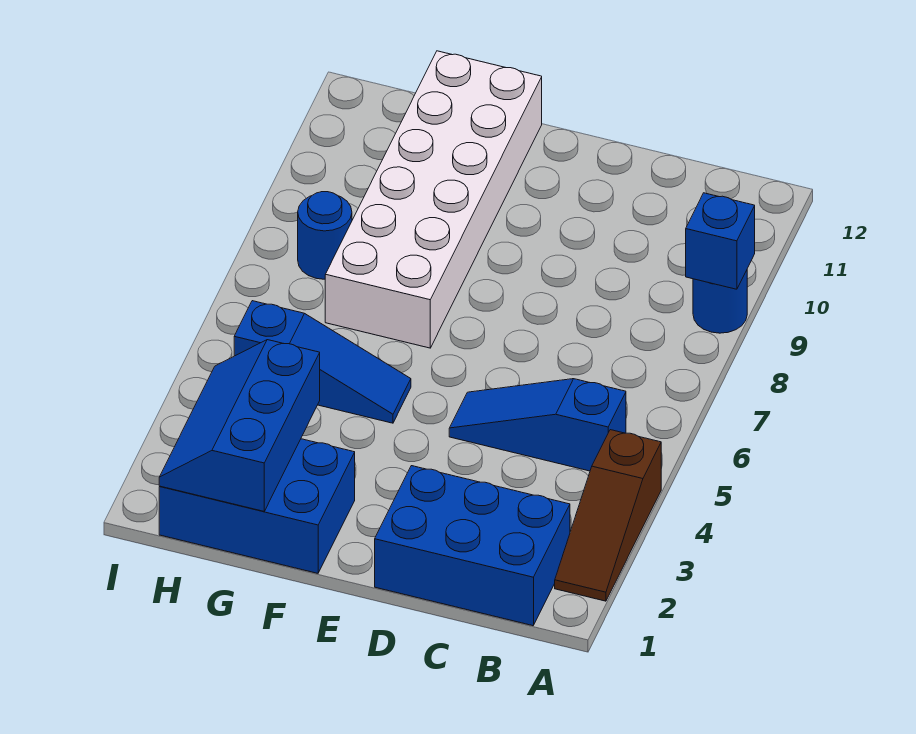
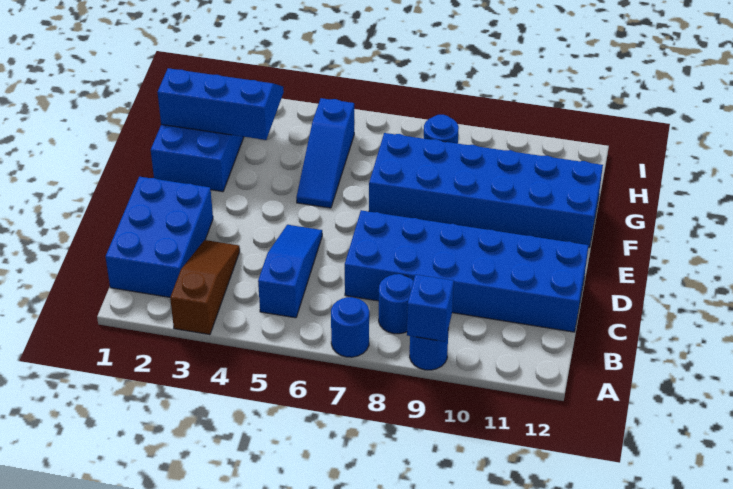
brown 1x3 slope [555,430,661,601] -> brown 1x3 slope turned to [170,240,240,335]
none -> blue 1x1 round brick [331,297,369,357]
none -> blue 1x1 round brick [379,274,413,334]
none -> blue 2x6 brick [345,210,588,332]
white 2x6 brick [325,51,542,348] -> blue 2x6 brick [369,133,603,247]

